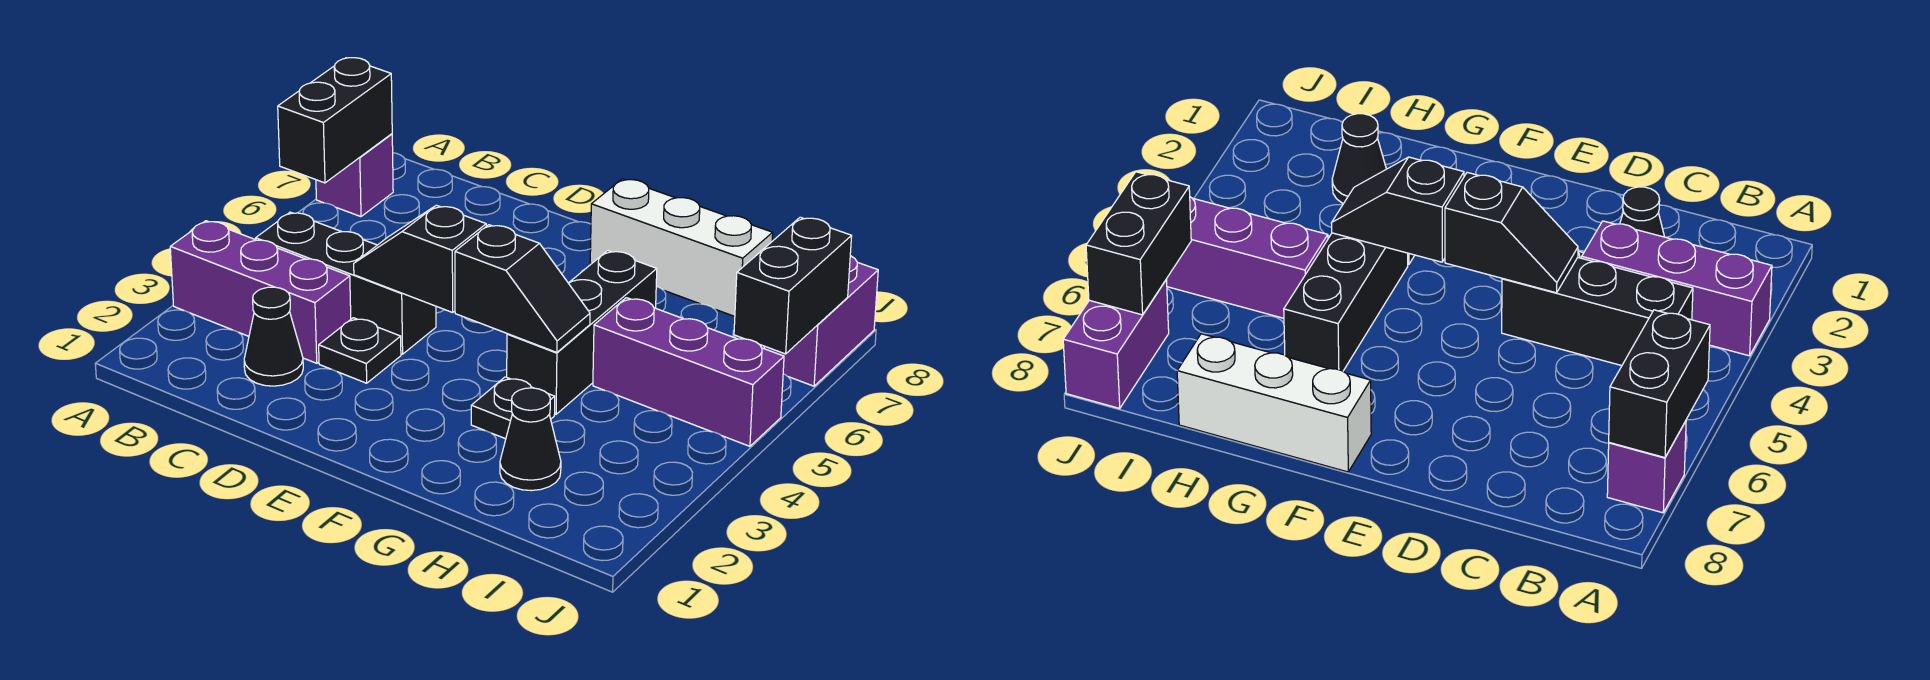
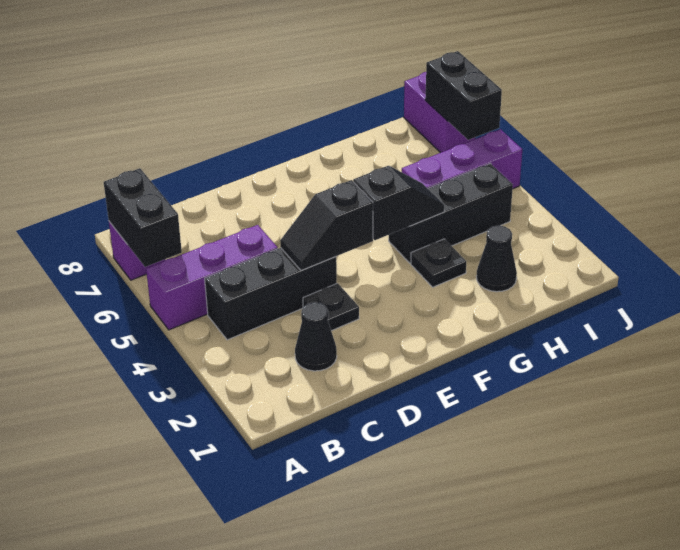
purple 1x3 brick [170,221,351,363] -> purple 1x3 brick moved to [146,225,278,330]
white 1x3 brick [590,179,773,316] -> none
black 1x3 brick [507,251,657,414] -> black 1x3 brick turned to [389,164,513,263]

